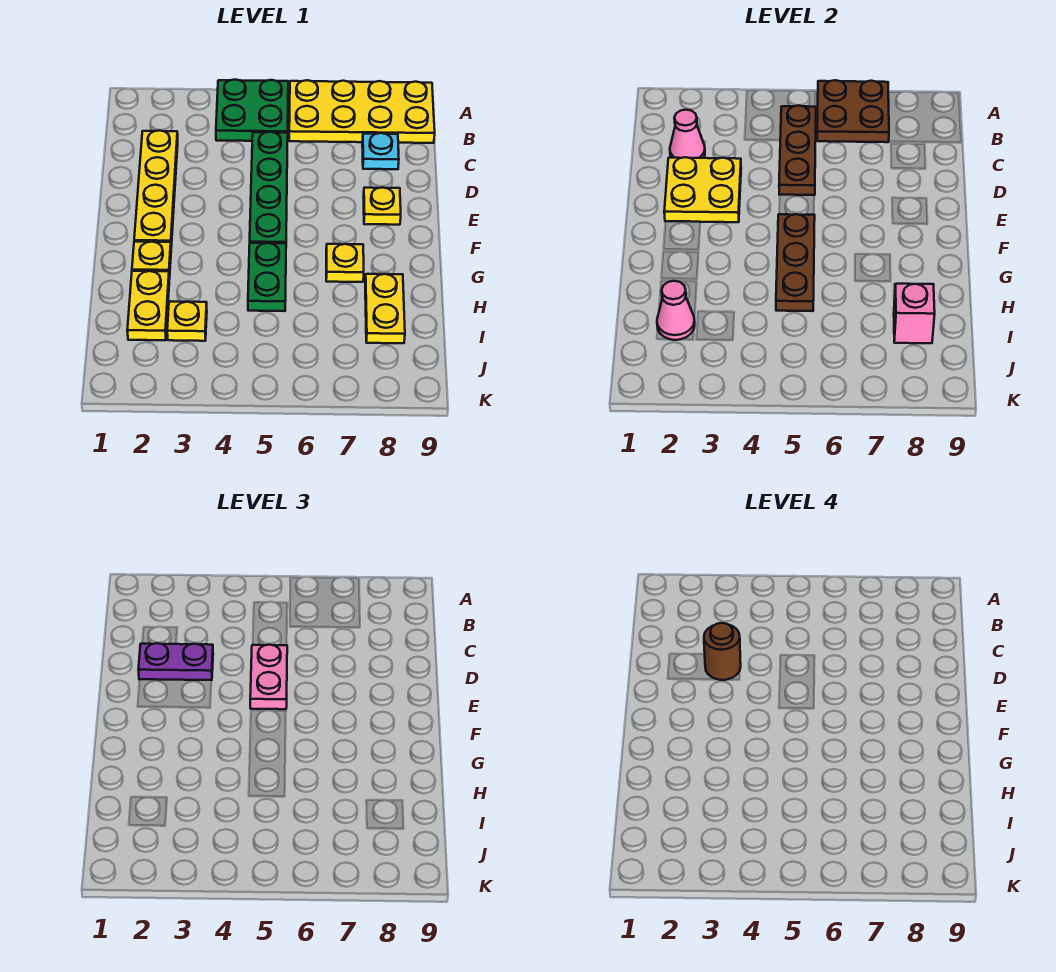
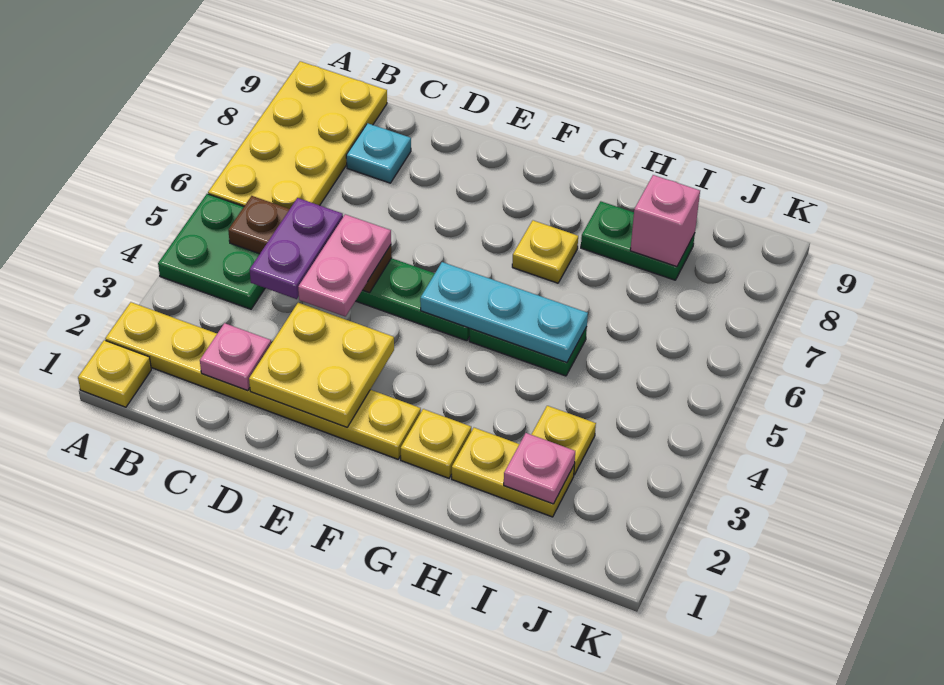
brown 2x2 plate [817,80,889,142] -> none
yellow 1x4 plate [134,130,178,247] -> yellow 1x6 plate [105,302,421,459]
pink 1x1 cone [670,110,705,158] -> pink 1x1 plate [200,323,271,391]
purple 1x2 plate [138,643,213,680] -> purple 1x2 plate moved to [250,198,343,299]
brown 1x1 round brick [704,623,741,680] -> none
pink 1x2 plate [250,645,287,709] -> pink 1x2 plate turned to [298,214,391,317]
yellow 1x1 plate [363,187,401,225] -> yellow 1x1 plate moved to [78,340,151,407]
brown 1x3 plate [776,214,815,311] -> cyan 1x3 plate [420,262,588,363]
yellow 1x2 plate [365,274,405,343] -> green 1x2 plate [581,201,695,280]
pink 1x1 cone [657,281,695,340] -> pink 1x1 plate [504,433,575,504]

